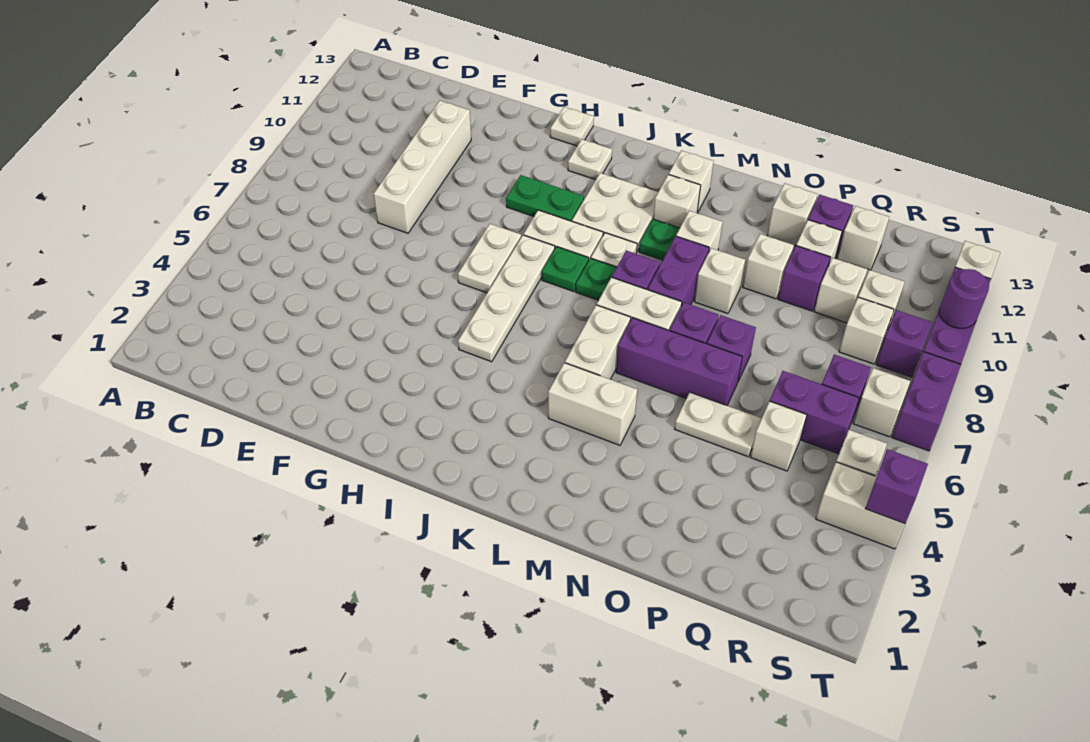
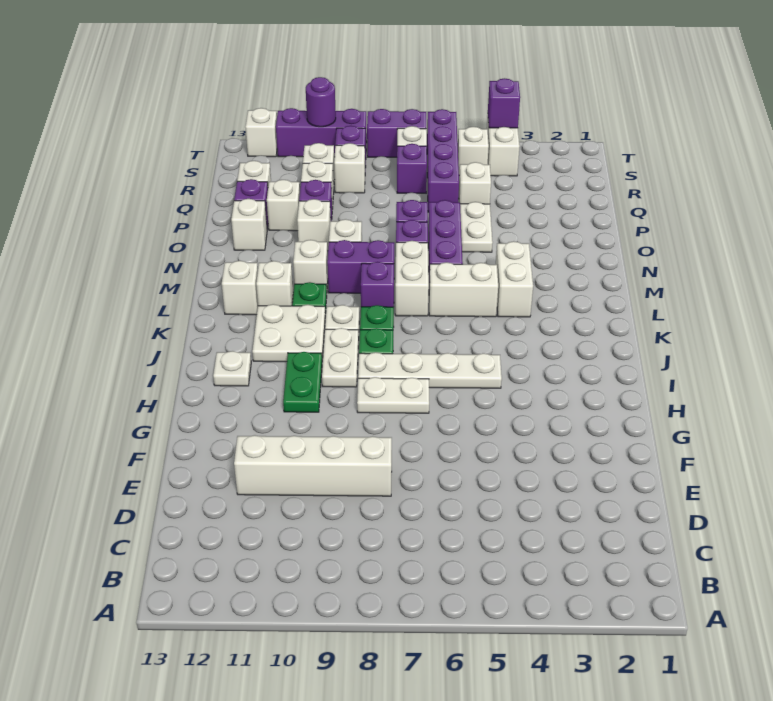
white 1x1 plate [550,107,594,146] -> none
purple 1x2 brick [770,371,859,454] -> purple 1x4 brick [427,109,459,212]

